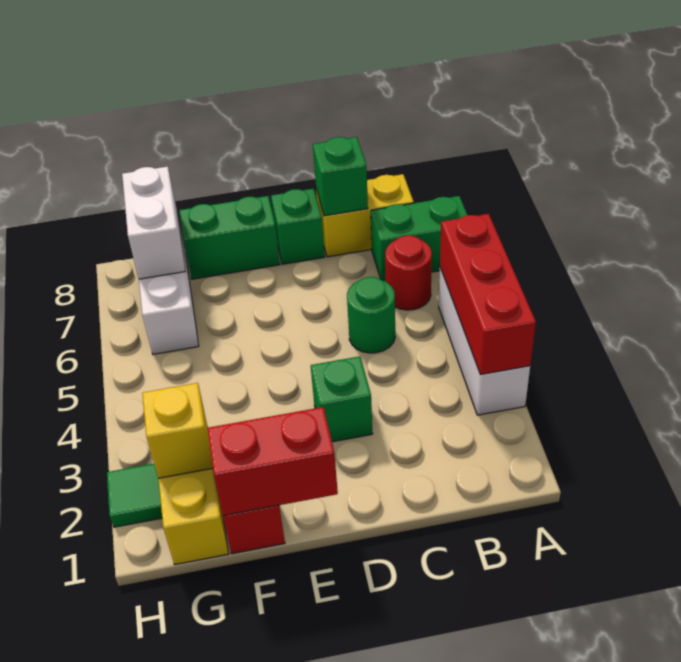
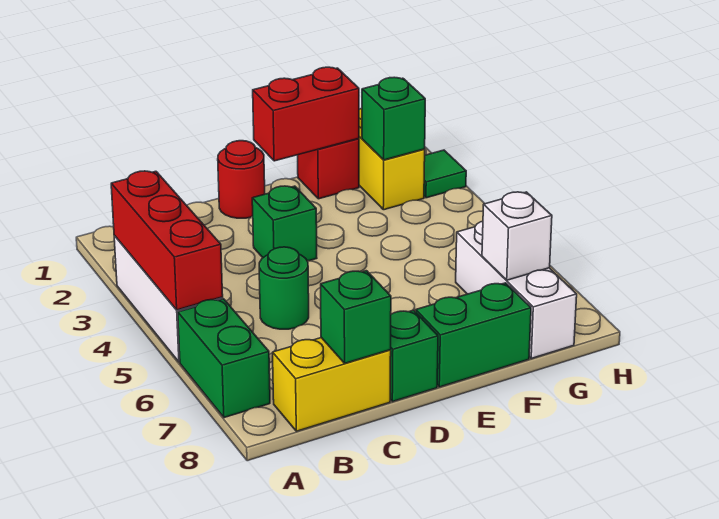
green 1x2 brick [371,196,467,280] -> green 1x2 brick turned to [178,299,270,418]
red 1x1 round brick [385,235,432,310] -> red 1x1 round brick moved to [218,141,265,218]
yellow 1x1 brick [142,383,213,478] -> green 1x1 brick [362,77,425,160]
white 1x2 brick [122,166,186,279] -> white 1x1 brick [482,192,552,280]

